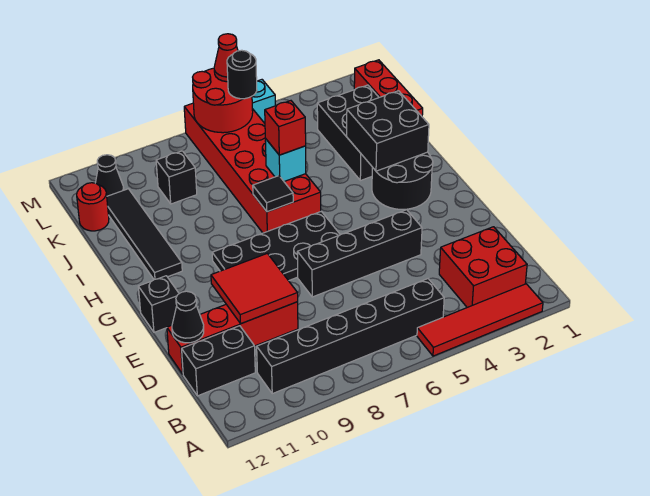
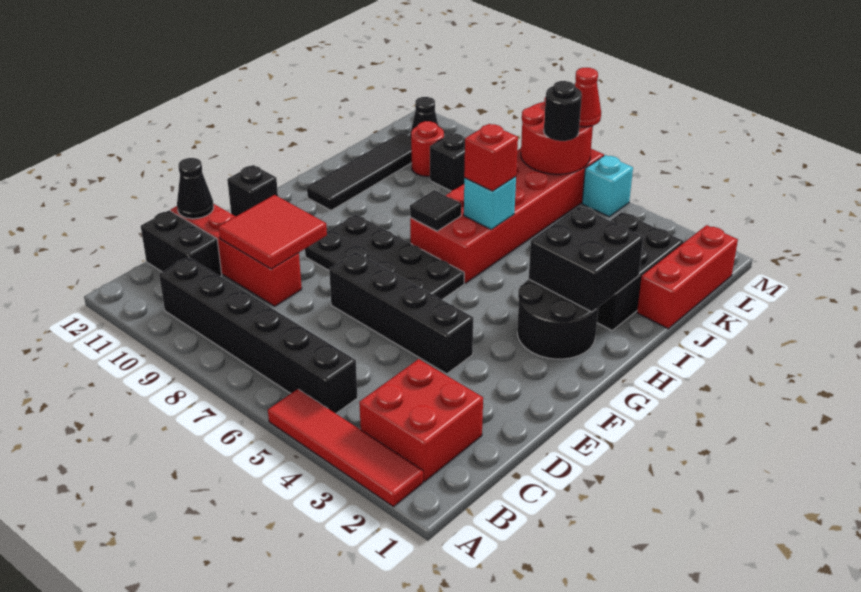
red 1x1 round brick [77,183,109,231] -> red 1x1 round brick moved to [411,121,444,176]

